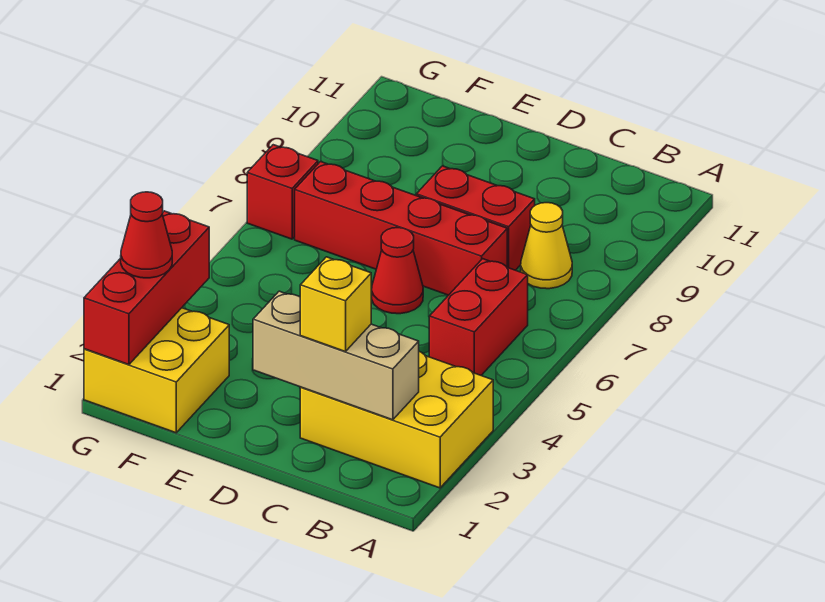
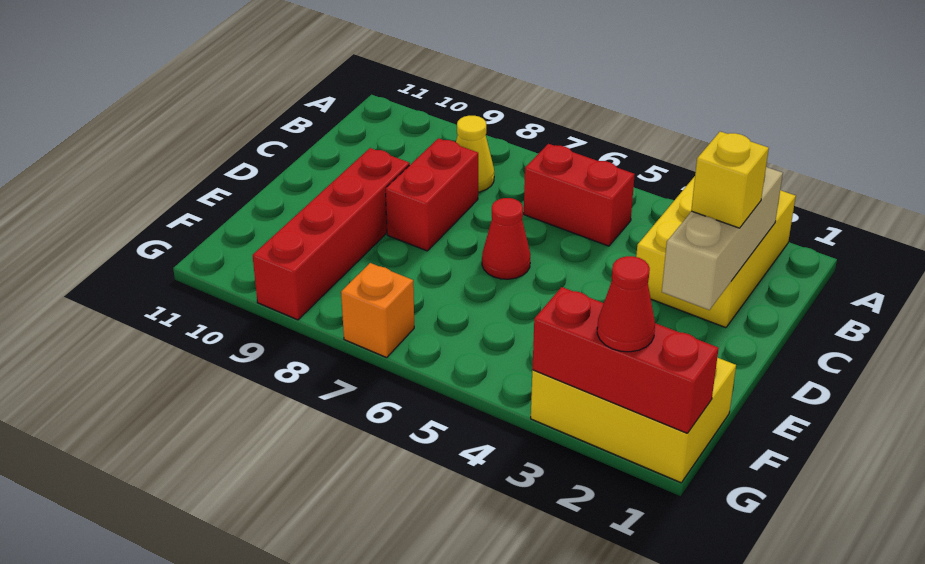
red 1x4 brick [295,162,507,295] -> red 1x4 brick moved to [253,148,410,320]
yellow 2x2 brick [84,308,229,433] -> yellow 2x3 brick [531,358,736,483]
red 1x1 brick [247,145,318,239] -> orange 1x1 brick [341,263,414,358]

